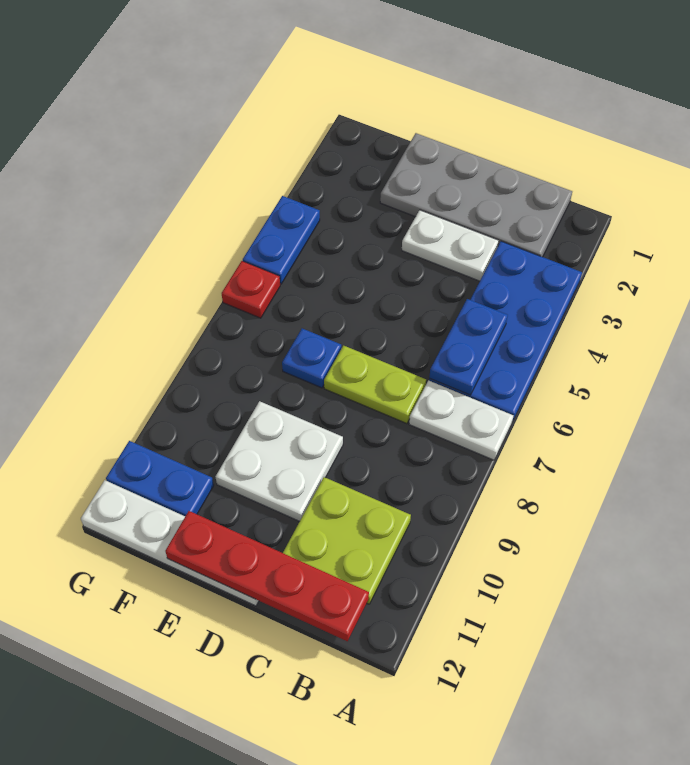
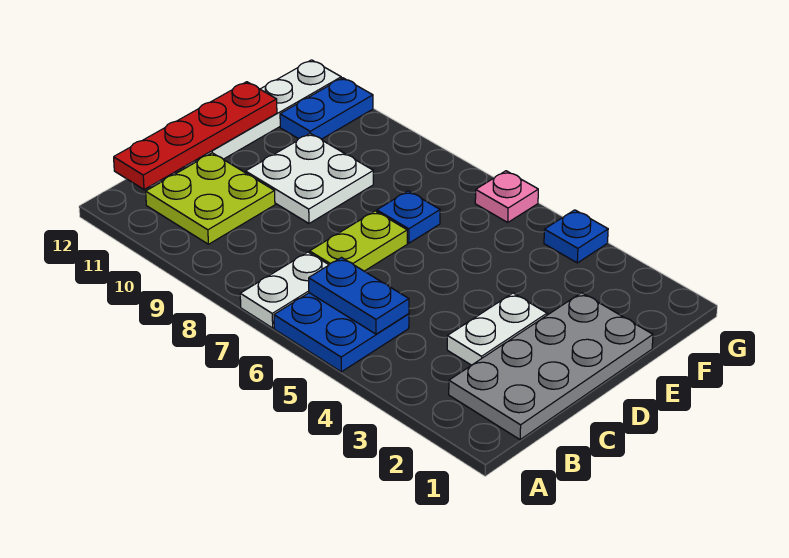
blue 2x4 plate [429,241,582,422] -> blue 2x2 plate [274,293,409,372]
blue 1x2 plate [243,196,320,284] -> blue 1x1 plate [544,210,608,263]
red 1x1 plate [222,261,280,318] -> pink 1x1 plate [475,171,538,222]

